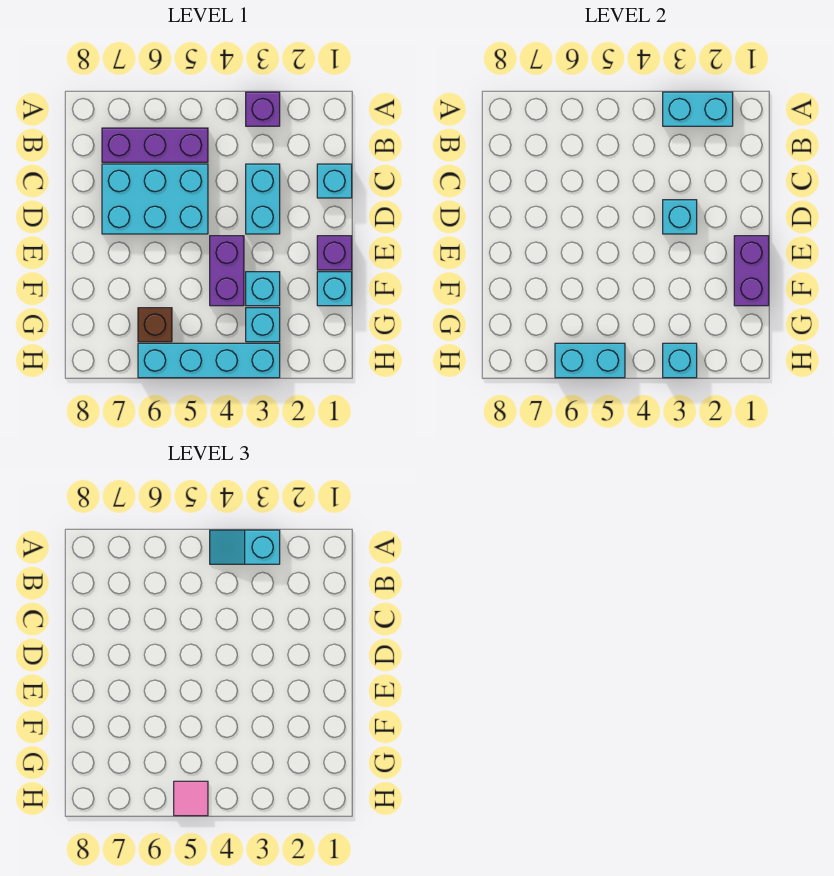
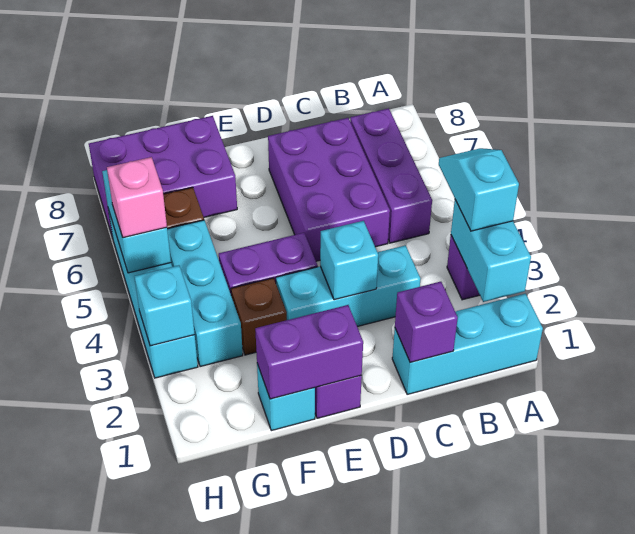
cyan 1x1 brick [317,164,352,198] -> cyan 1x3 brick [392,294,543,394]
none -> purple 1x1 brick [395,282,458,363]
cyan 1x2 brick [246,164,280,234] -> cyan 1x3 brick [276,245,421,327]
cyan 2x3 brick [102,164,208,234] -> purple 2x3 brick [268,118,390,261]
cyan 1x1 brick [246,272,280,306] -> brown 1x1 brick [231,278,287,355]
none -> purple 2x3 brick [89,116,237,237]
cyan 1x1 brick [246,308,280,342] -> cyan 1x3 brick [167,220,243,367]
pink 1x1 tile [174,781,208,816] -> pink 1x1 brick [107,157,167,238]

